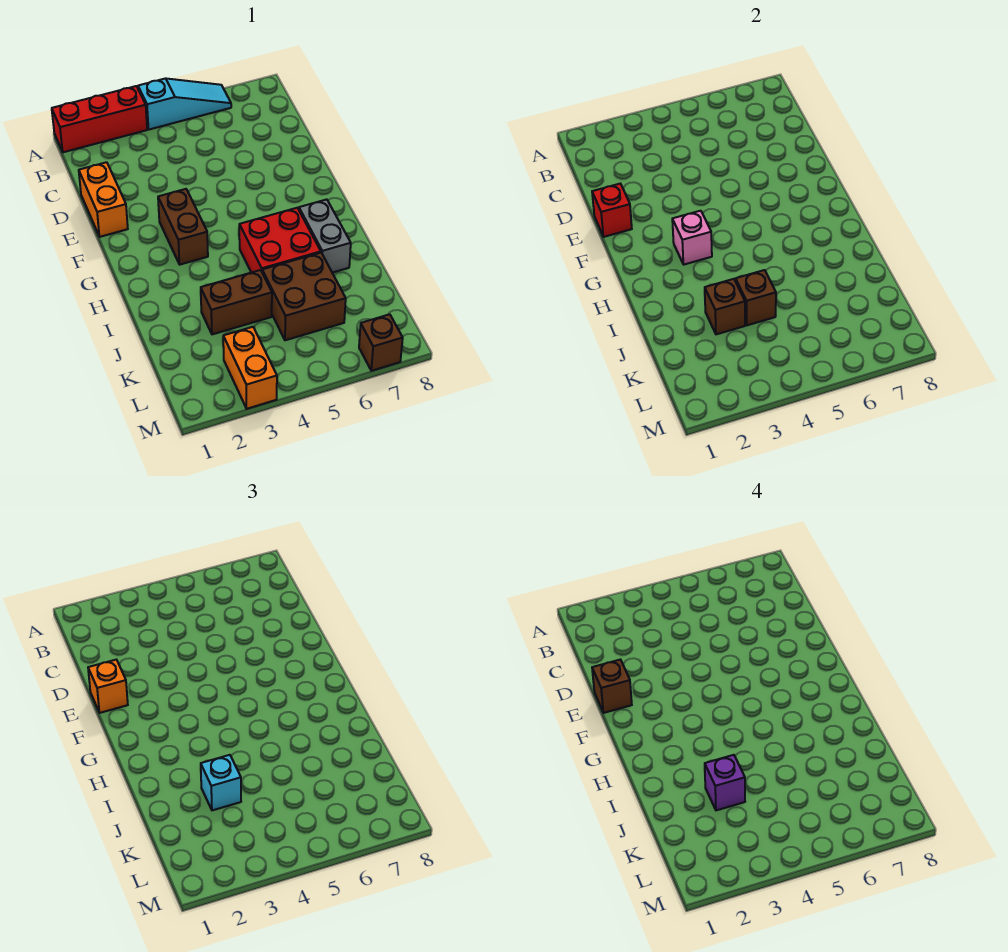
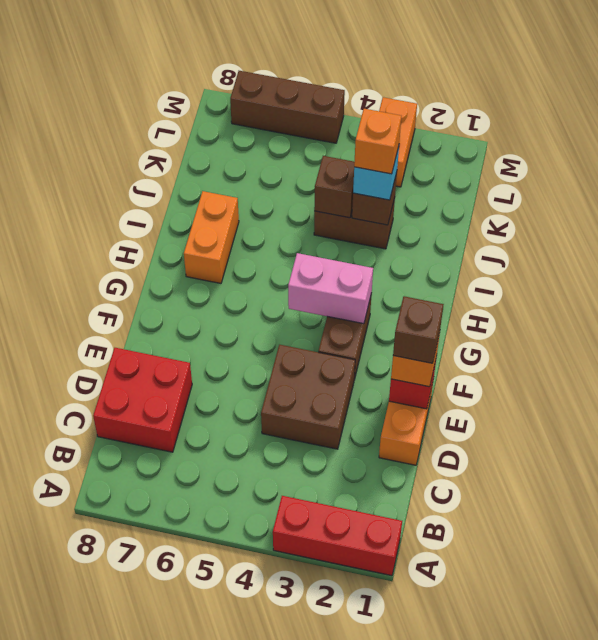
cyan 1x3 slope [138,78,231,129] -> none
pink 1x1 brick [672,211,712,265] -> pink 1x2 brick [288,253,373,324]
red 2x2 brick [239,208,321,273] -> red 2x2 brick moved to [93,348,192,452]
grey 1x2 brick [299,199,351,273] -> orange 1x2 brick [184,191,239,283]
purple 1x1 brick [705,755,745,810] -> orange 1x1 brick [354,109,401,174]
brown 2x2 brick [262,253,346,340] -> brown 2x2 brick moved to [261,345,355,449]
brown 1x1 brick [359,314,403,371] -> brown 1x3 brick [230,71,345,143]

